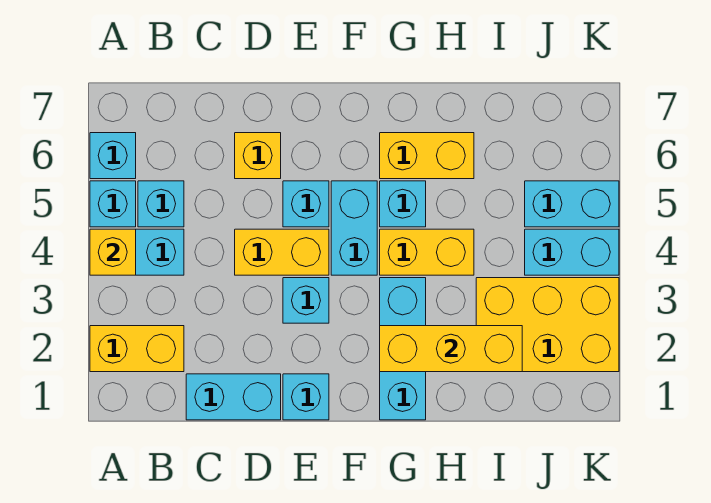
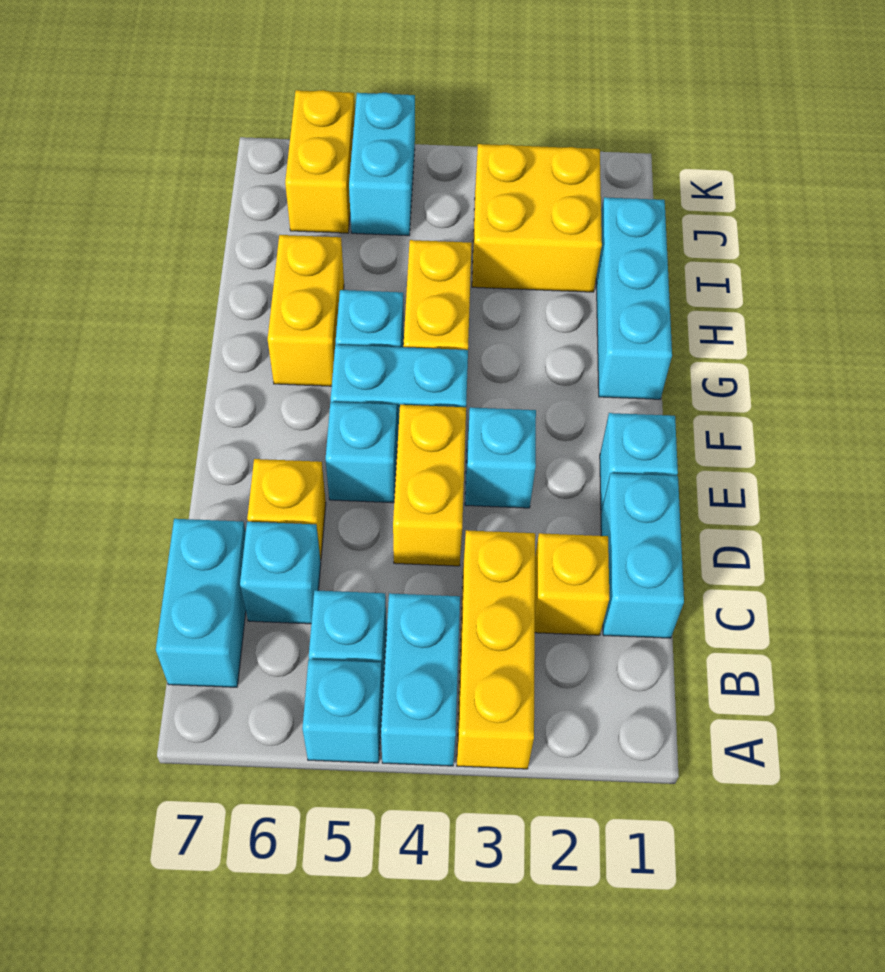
yellow 1x2 brick [90,326,184,372] -> yellow 1x2 brick moved to [285,90,355,233]
yellow 1x1 brick [90,229,136,275] -> yellow 1x1 brick moved to [535,533,609,635]
cyan 1x1 brick [90,133,136,179] -> cyan 1x1 brick moved to [240,522,321,624]
cyan 1x3 brick [380,278,426,420] -> cyan 1x3 brick turned to [596,197,672,399]
yellow 1x3 brick [380,326,522,372] -> yellow 1x3 brick moved to [457,530,535,769]
yellow 2x3 brick [476,278,619,372] -> yellow 2x2 brick [472,144,602,292]
cyan 1x2 brick [525,229,619,275] -> cyan 1x2 brick moved to [156,519,246,687]

